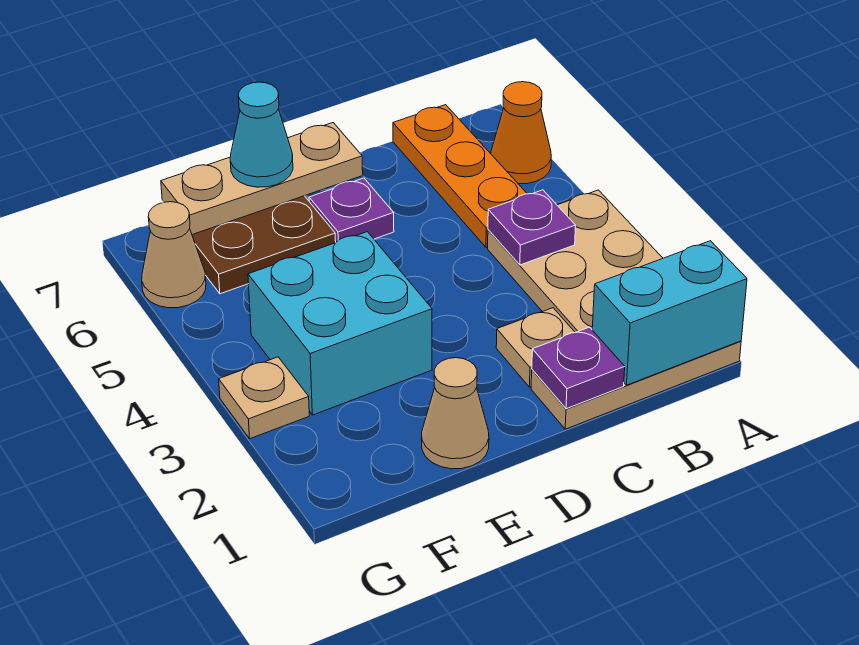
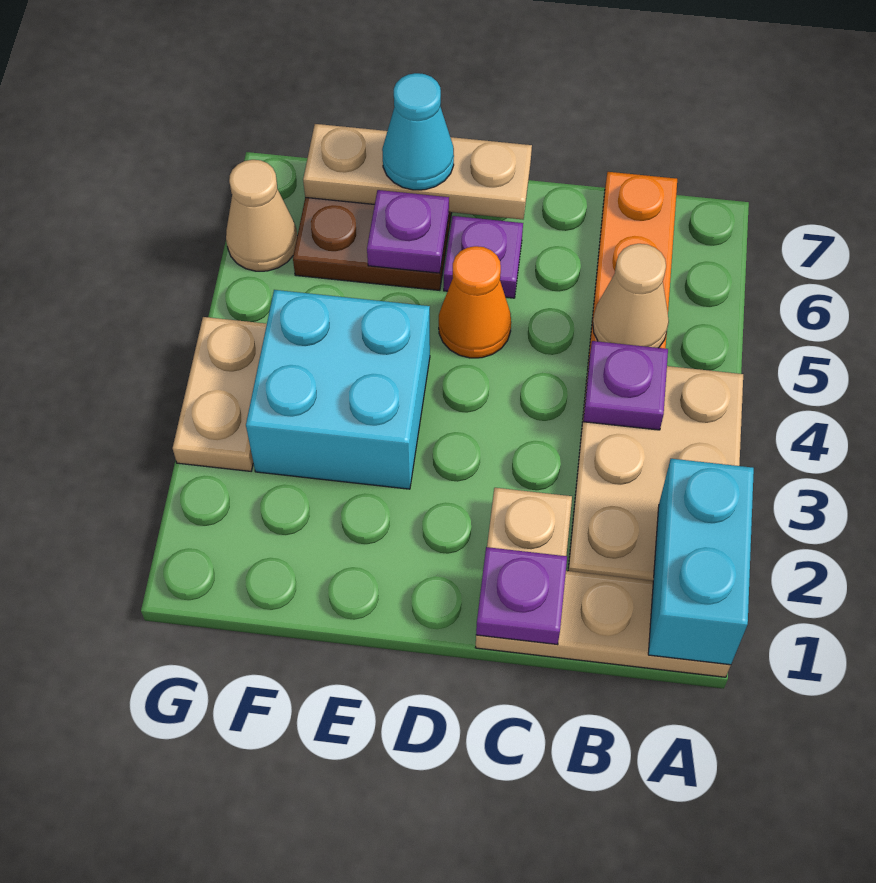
cyan 1x2 brick [592,241,747,385] -> cyan 1x2 brick turned to [648,459,754,665]
orange 1x1 cone [491,82,551,184] -> orange 1x1 cone moved to [439,246,511,358]
tan 1x1 cone [422,358,489,469] -> tan 1x1 cone moved to [593,244,669,348]
none -> purple 1x1 plate [367,190,449,273]
tan 1x1 plate [219,357,309,439] -> tan 1x2 plate [173,317,267,471]

